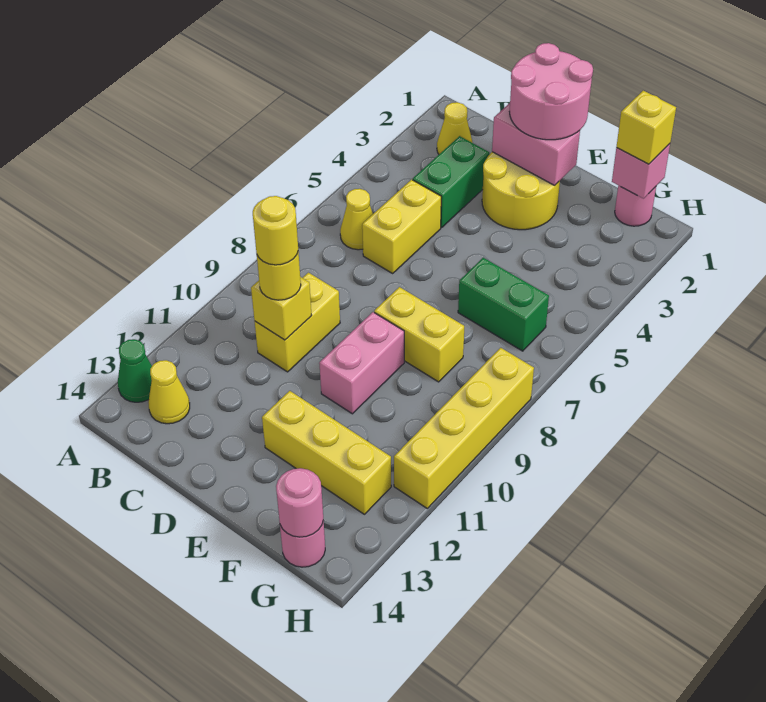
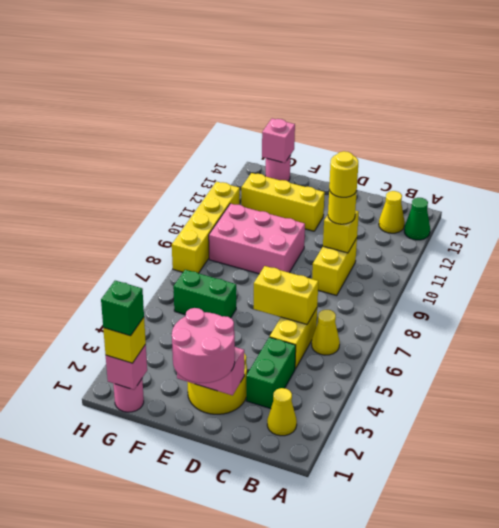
yellow 1x2 brick [374,287,464,382] -> yellow 1x2 brick moved to [254,266,318,324]
pink 1x2 brick [319,312,404,414] -> pink 2x3 brick [209,204,305,274]
none -> green 1x1 brick [101,281,144,336]
pink 1x1 round brick [276,468,323,537] -> pink 1x1 brick [262,118,295,163]

